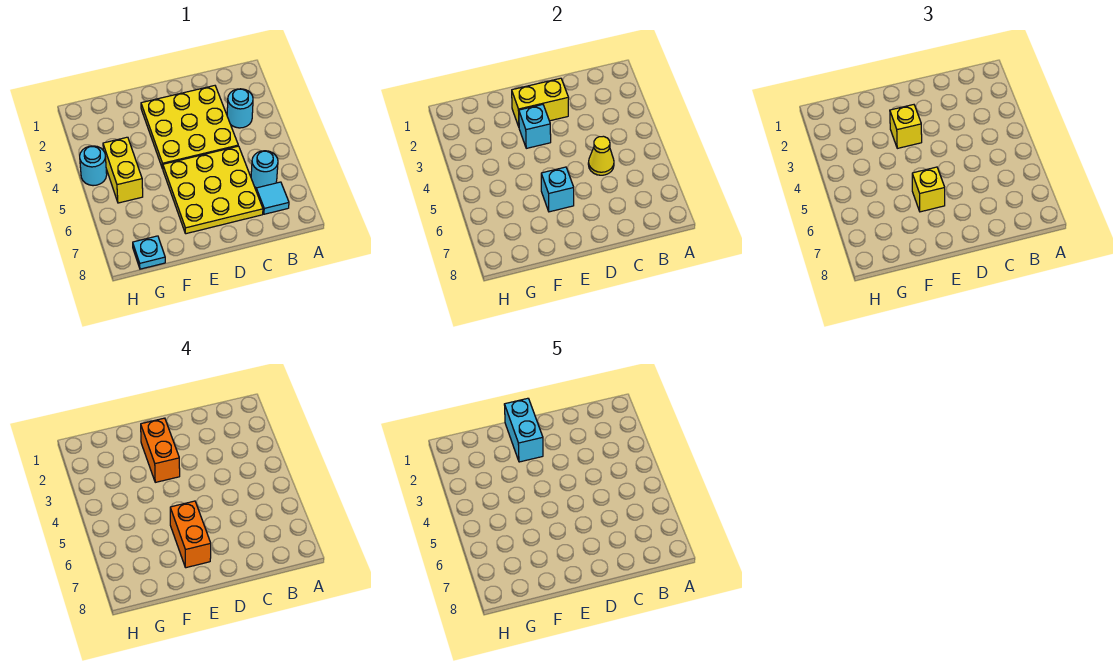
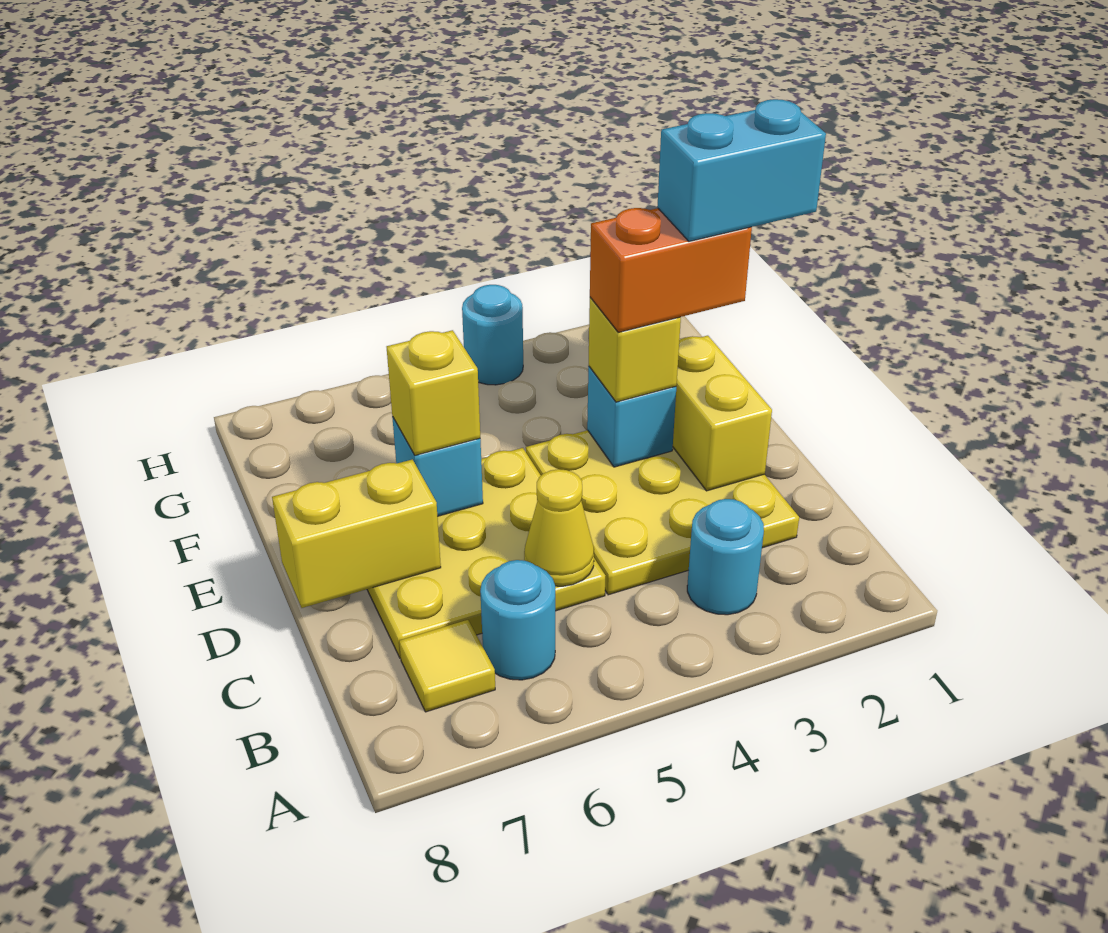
cyan 1x1 tile [256,182,289,214] -> yellow 1x1 tile [399,620,495,712]
orange 1x2 brick [170,501,211,568] -> none
yellow 1x2 brick [103,137,143,203] -> yellow 1x2 brick moved to [272,459,441,608]
cyan 1x1 plate [133,236,165,269] -> none

